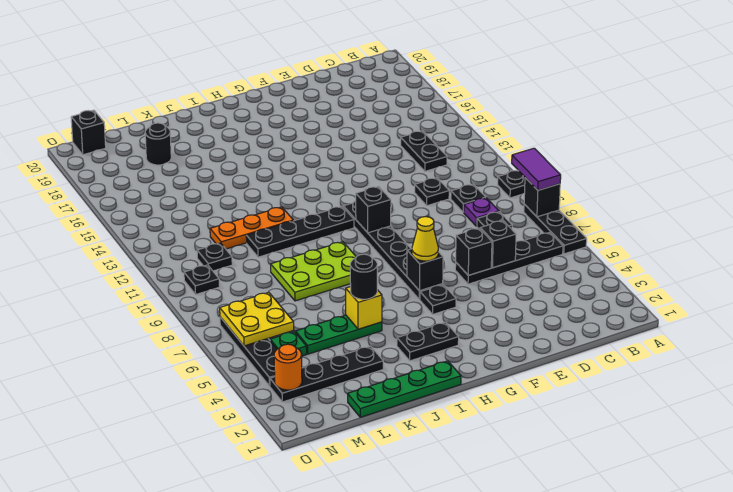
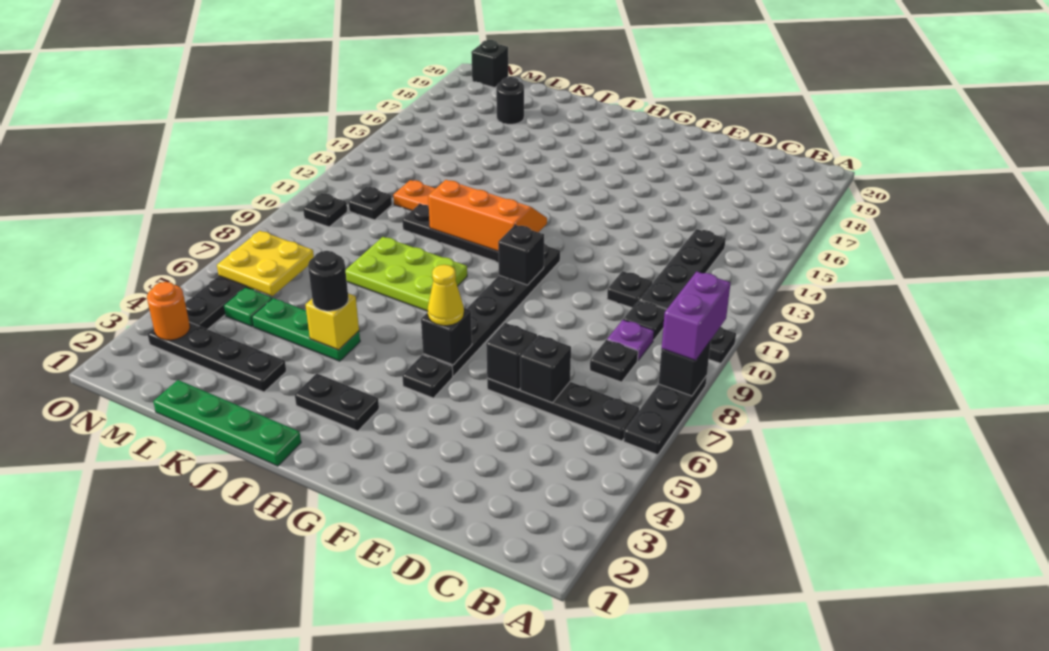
purple 1x2 tile [512,148,561,190] -> purple 1x2 brick [662,272,731,361]
black 1x2 plate [401,131,447,171] -> black 1x4 plate [639,229,726,310]
none -> orange 2x3 slope [428,180,547,251]

